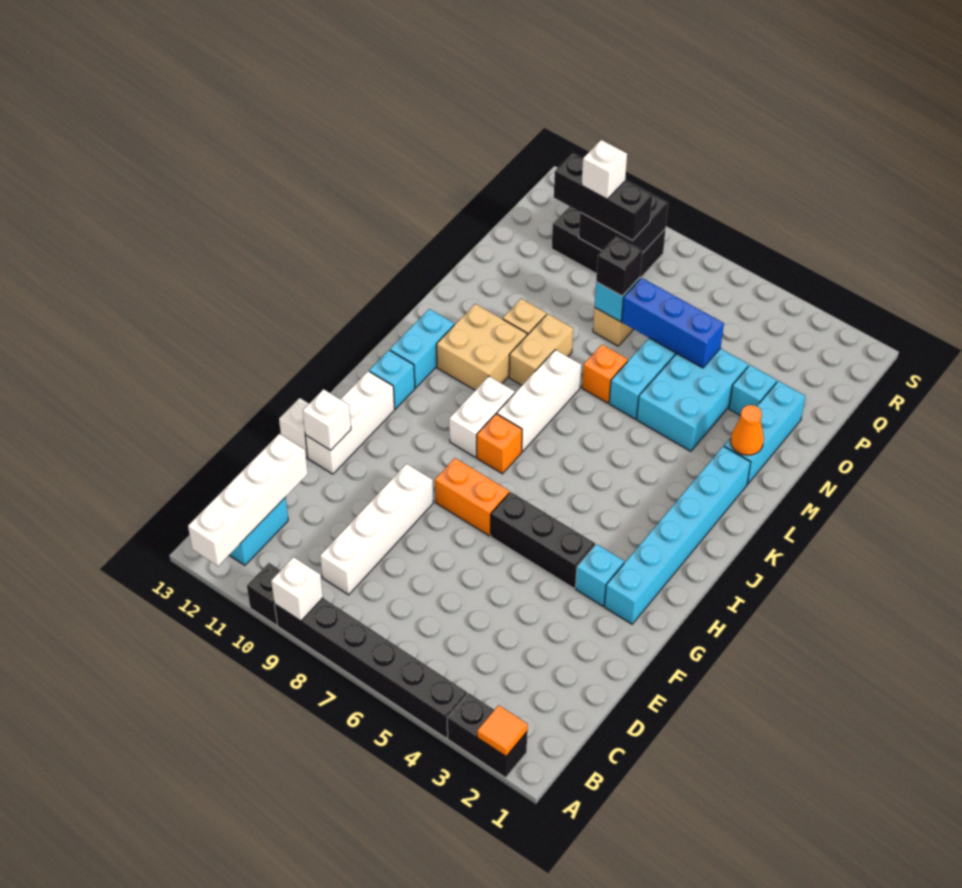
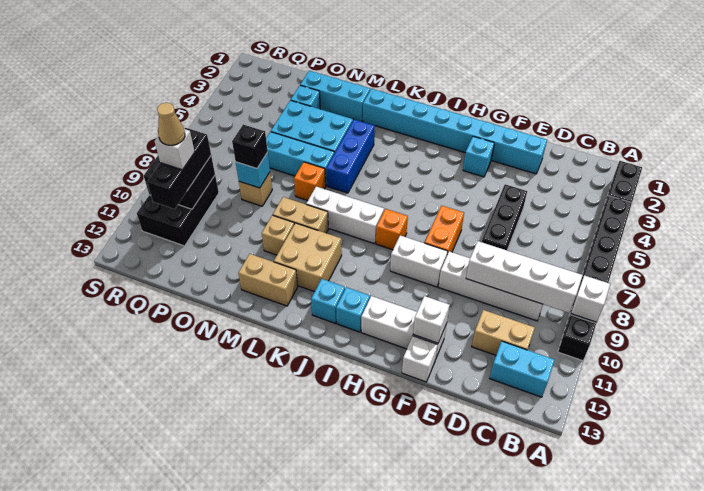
orange 1x1 tile [477,705,528,756] -> none
white 1x4 brick [188,434,308,566] -> white 1x4 brick moved to [466,241,583,313]
none -> tan 1x2 brick [472,310,535,355]
cyan 1x6 brick [604,446,751,624] -> cyan 1x8 brick [363,89,547,174]
black 1x3 brick [491,492,595,588] -> black 1x3 brick moved to [482,184,527,250]
white 1x2 brick [449,376,515,457] -> white 1x2 brick moved to [390,235,448,287]
cyan 1x2 brick [390,309,454,388] -> cyan 1x1 brick [311,279,345,323]
none -> tan 1x2 brick [238,254,298,306]
orange 1x1 cone [730,405,764,455] -> none
blue 1x3 brick [621,278,724,368] -> blue 1x3 brick moved to [326,120,375,193]
none -> tan 1x1 cone [157,103,185,145]

